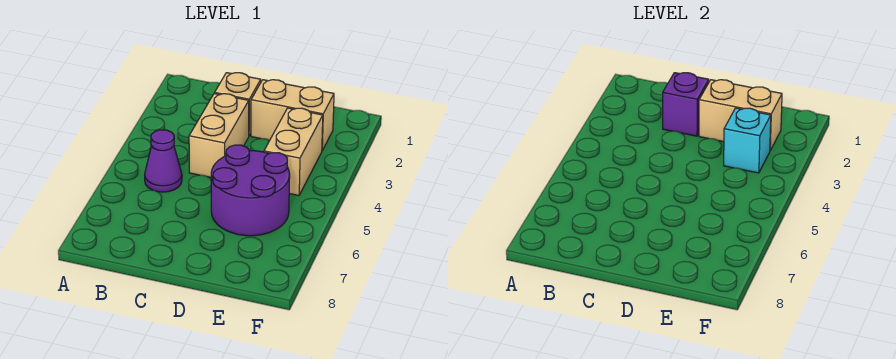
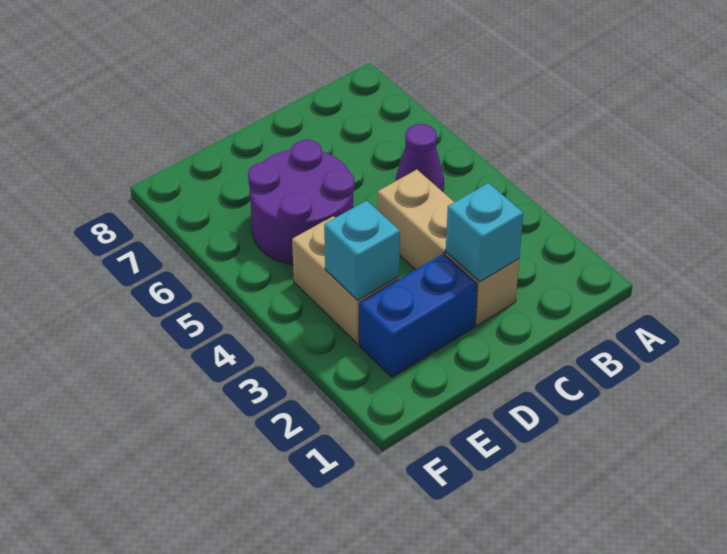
purple 1x1 brick [663,73,709,136] -> cyan 1x1 brick [446,183,523,282]
tan 1x2 brick [251,80,334,150] -> blue 1x2 brick [359,253,477,377]
tan 1x2 brick [699,80,782,150] -> none

